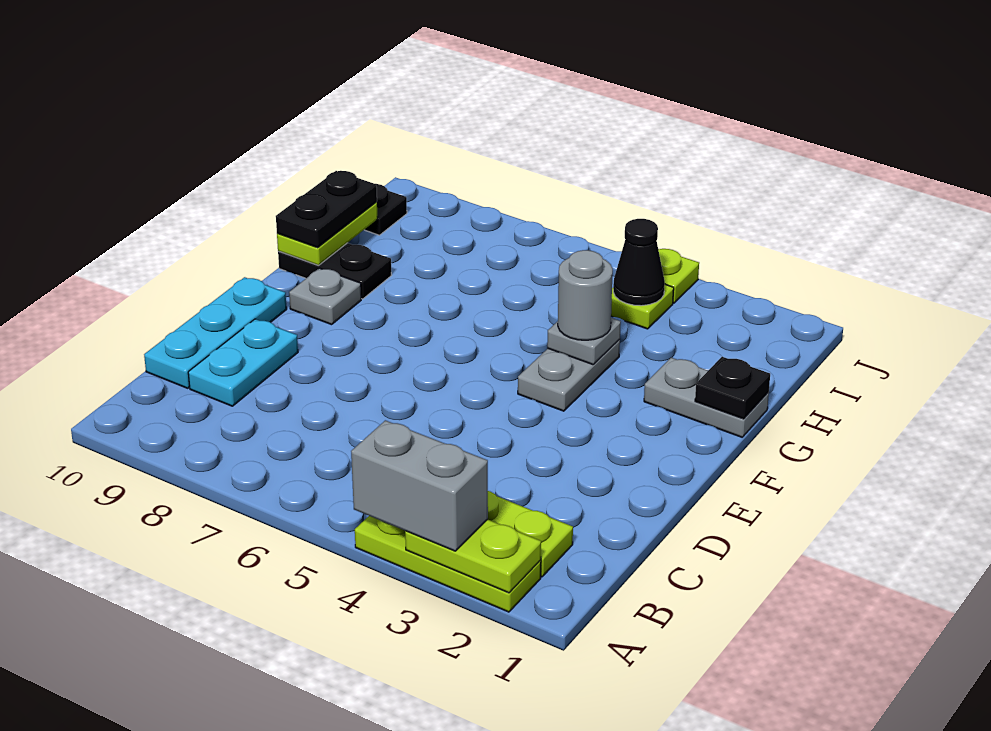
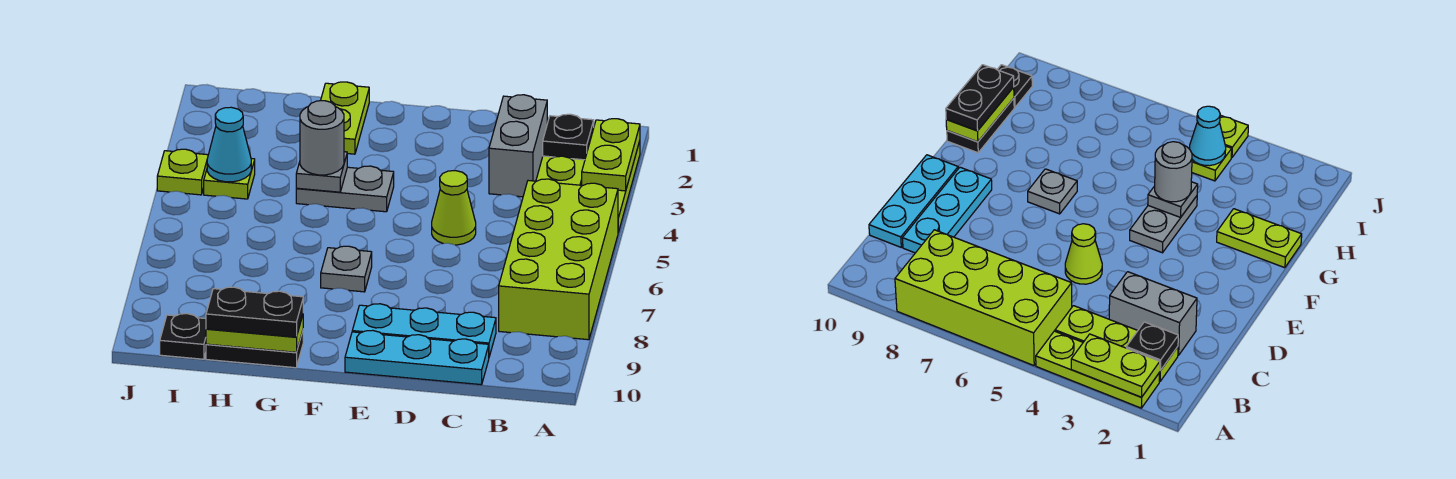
grey 1x2 brick [351,420,488,551] -> grey 1x2 brick moved to [489,95,547,197]
none -> lime 2x4 brick [499,179,618,340]
cyan 1x2 plate [188,319,298,406] -> cyan 1x3 plate [352,304,496,357]
none -> lime 1x1 cone [432,171,476,245]
grey 1x1 plate [289,268,361,325] -> grey 1x1 plate moved to [321,246,372,292]
grey 1x2 plate [644,358,769,437] -> lime 1x2 plate [321,82,369,154]
black 1x1 plate [695,357,770,419] -> black 1x1 plate moved to [543,114,594,160]
black 1x2 plate [278,243,391,299] -> black 1x2 plate turned to [206,331,303,368]
black 1x1 cone [613,219,665,306] -> cyan 1x1 cone [207,107,251,182]

